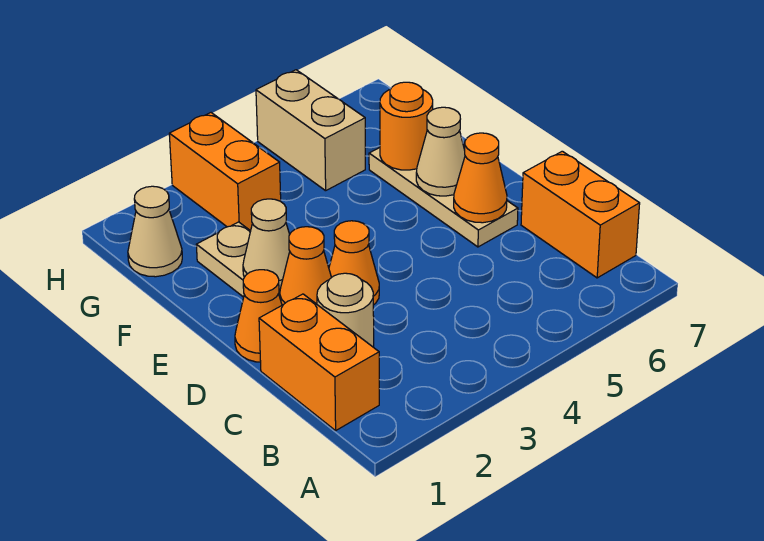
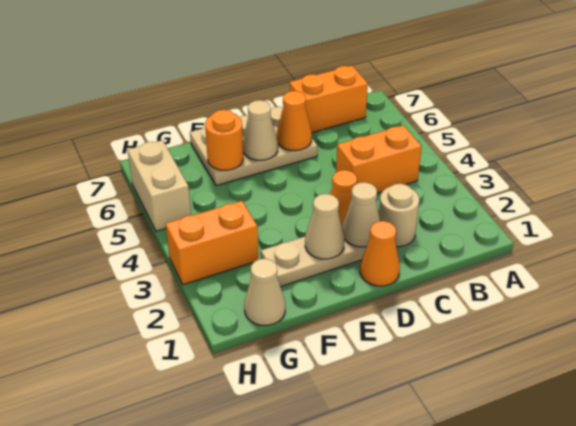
orange 1x2 brick [259,294,379,430] -> orange 1x2 brick moved to [336,125,422,193]
orange 1x1 cone [280,227,331,305] -> tan 1x1 cone [342,182,380,247]
tan 1x3 plate [369,148,518,247] -> tan 2x3 plate [190,107,317,186]
tan 1x2 brick [256,70,365,191] -> tan 1x2 brick turned to [128,140,191,231]

